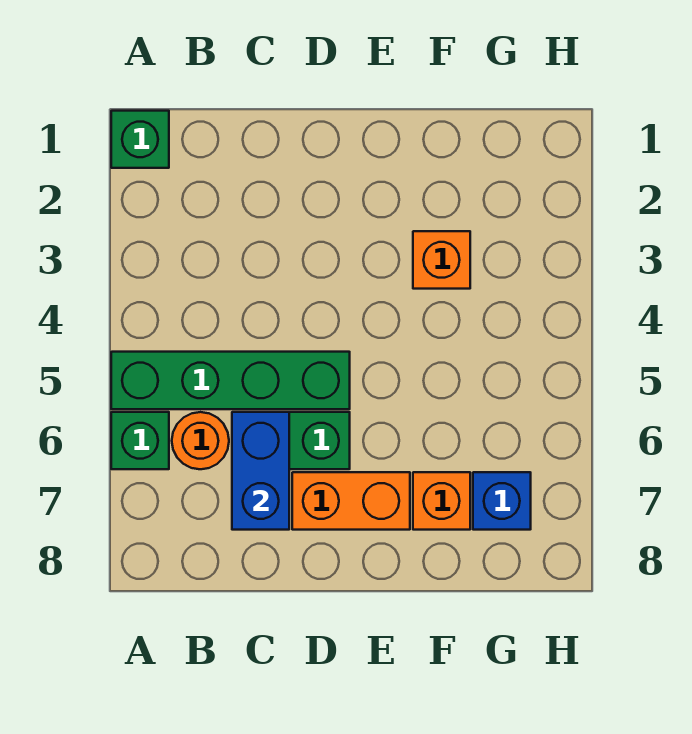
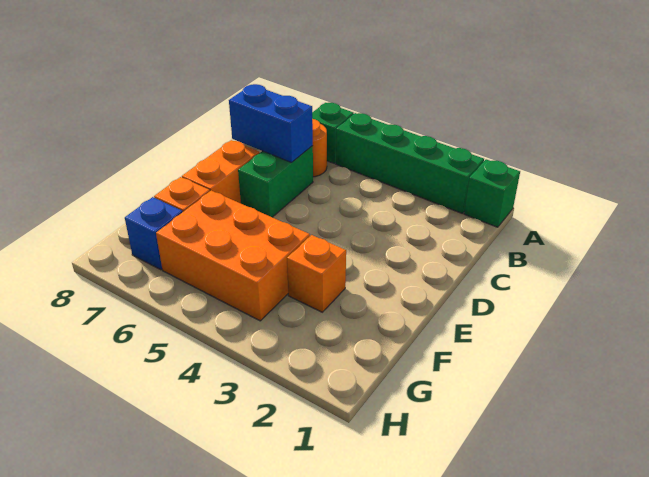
green 1x4 brick [111,352,350,409] -> green 1x4 brick turned to [336,113,484,213]
none -> orange 2x3 brick [156,191,310,321]

